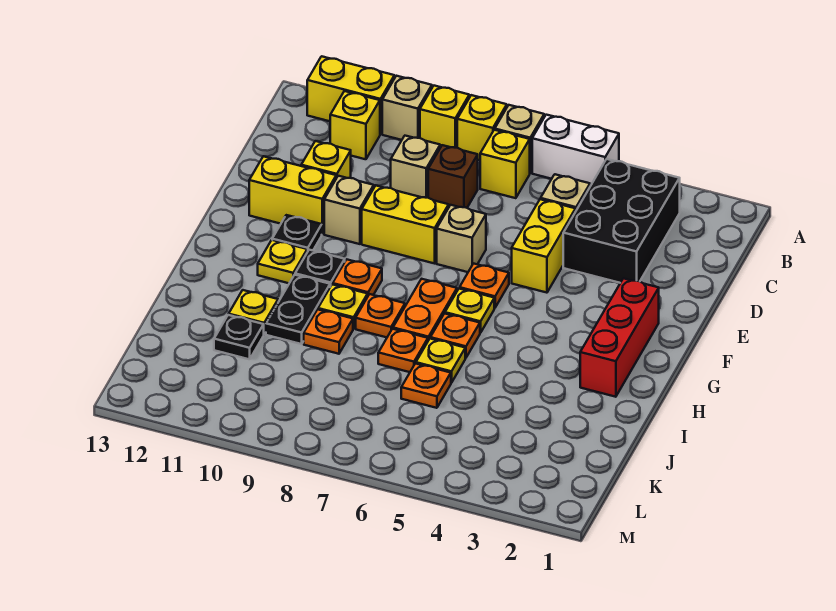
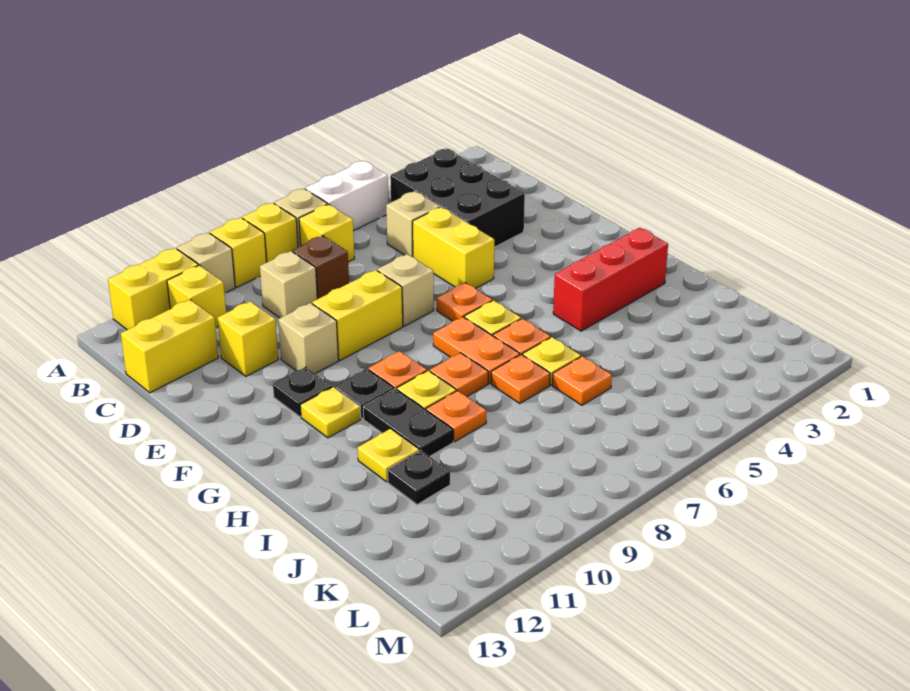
yellow 1x2 brick [249,156,336,234] -> yellow 1x2 brick moved to [121,300,218,393]
red 1x3 brick [580,278,659,397] -> red 1x3 brick turned to [553,228,668,331]

